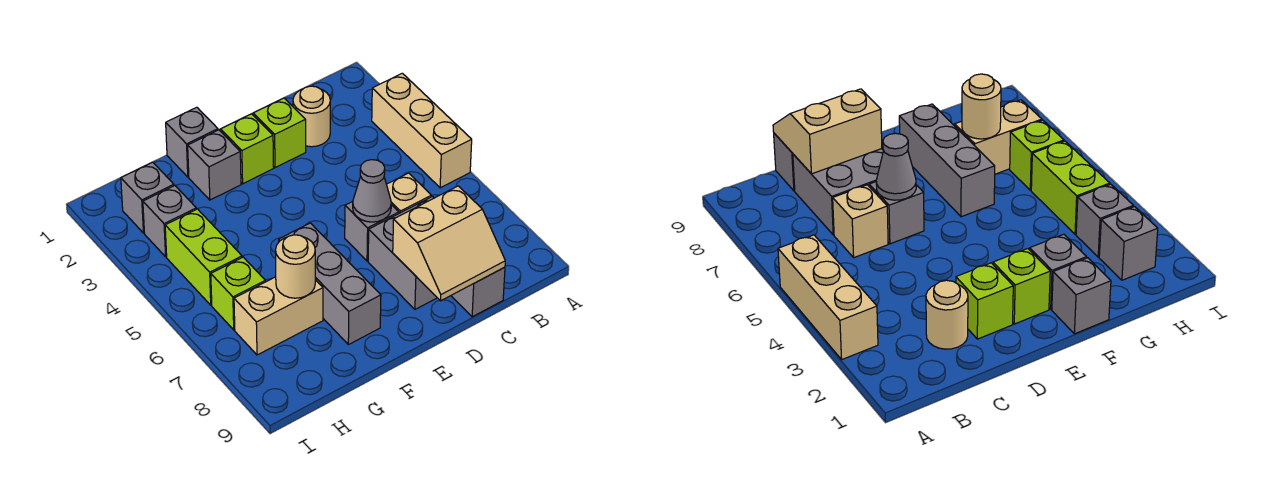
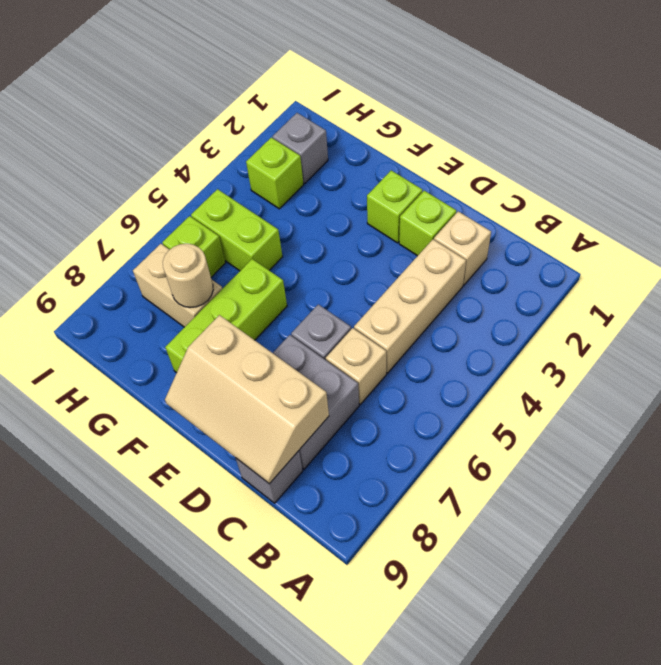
tan 1x3 brick [372,73,472,188] -> tan 1x3 brick moved to [354,239,466,373]
tan 1x1 round brick [293,86,330,147] -> tan 1x1 brick [434,211,491,285]
tan 2x2 slope [393,186,505,301] -> tan 2x3 slope [165,315,329,484]
grey 1x1 cone [353,160,391,222] -> none
grey 1x1 brick [166,107,218,177] -> none
grey 1x1 brick [188,130,241,200] -> none
grey 1x3 brick [279,223,381,345] -> lime 1x3 brick [165,259,287,373]
grey 1x1 brick [143,186,196,257] -> lime 1x1 brick [246,138,303,209]
lime 1x2 brick [165,209,242,305] -> lime 1x2 brick turned to [191,189,283,271]

